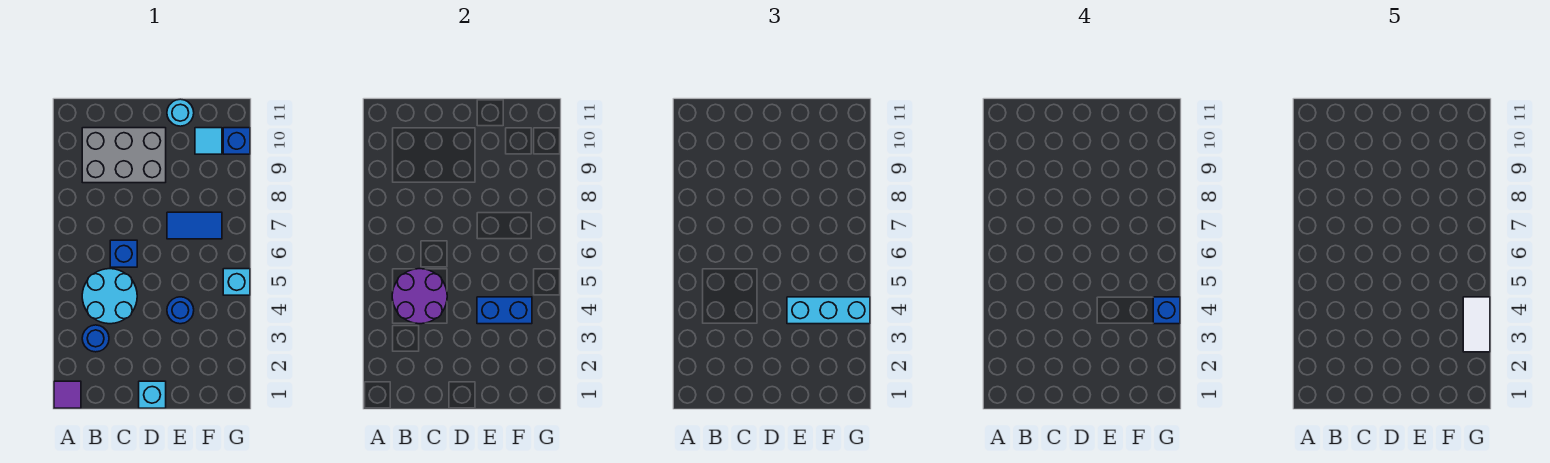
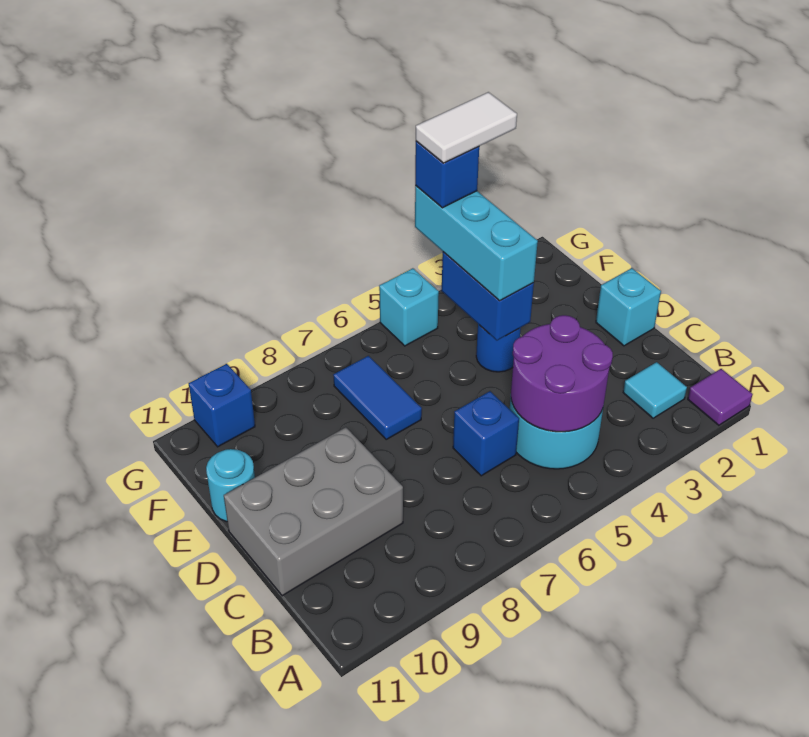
blue 1x1 round brick [82,325,109,352] -> none
grey 2x3 brick [82,128,166,183] -> grey 2x3 brick turned to [224,427,403,596]
cyan 1x1 tile [195,128,222,154] -> cyan 1x1 tile moved to [623,362,687,418]

